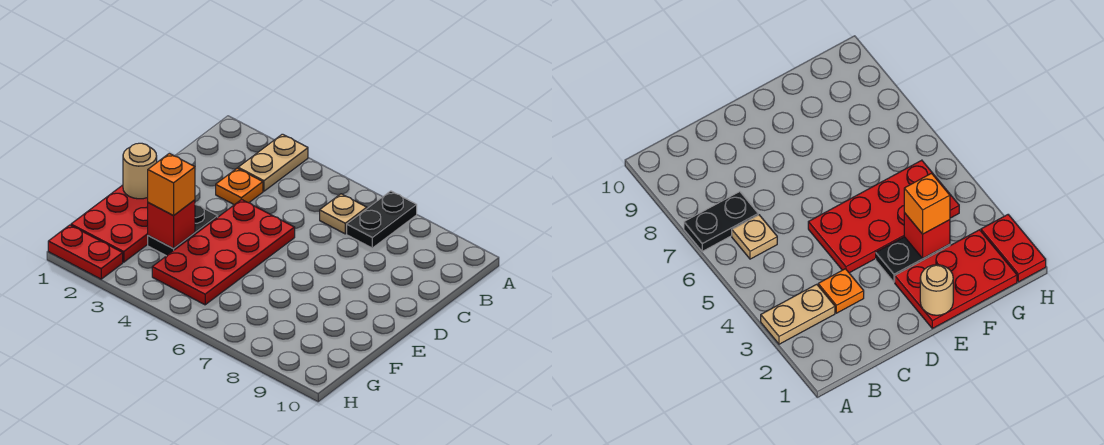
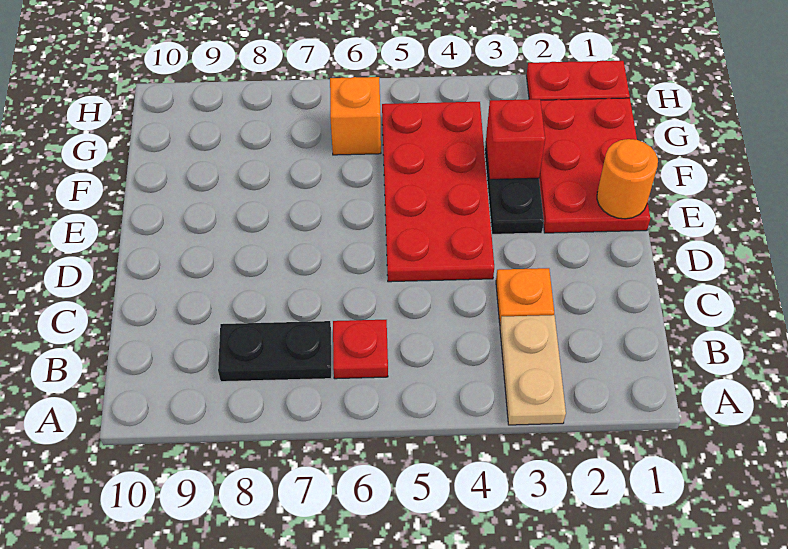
black 1x2 plate [347,191,417,248] -> black 1x2 plate turned to [218,321,331,382]
tan 1x1 plate [320,194,367,234] -> red 1x1 plate [333,320,388,379]
tan 1x1 round brick [123,143,157,199] -> orange 1x1 round brick [597,139,658,219]
orange 1x1 brick [148,153,195,216] -> orange 1x1 brick moved to [330,77,381,155]

